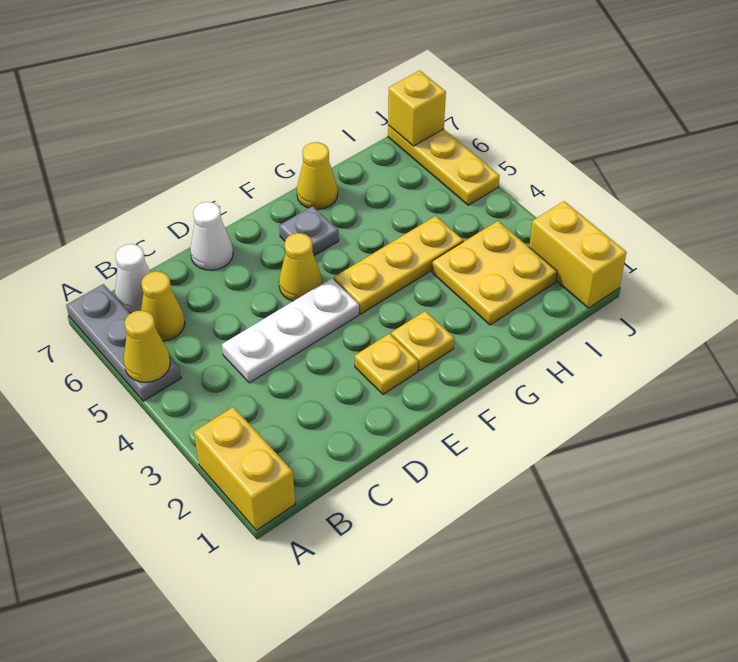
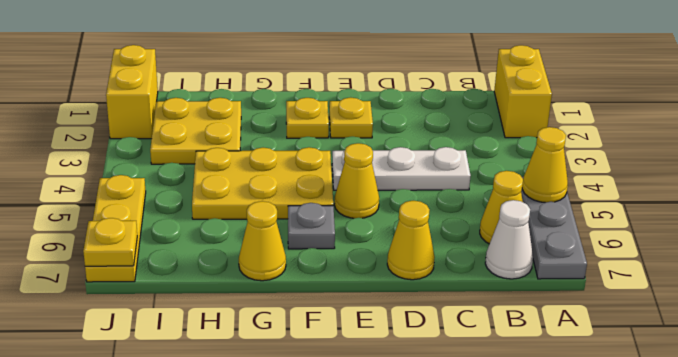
white 1x1 cone [190,202,233,270] -> yellow 1x1 cone [387,201,435,280]
yellow 1x3 plate [334,216,463,314] -> yellow 2x3 plate [192,147,333,219]
yellow 1x1 brick [388,70,446,146] -> yellow 1x1 plate [83,218,137,266]

